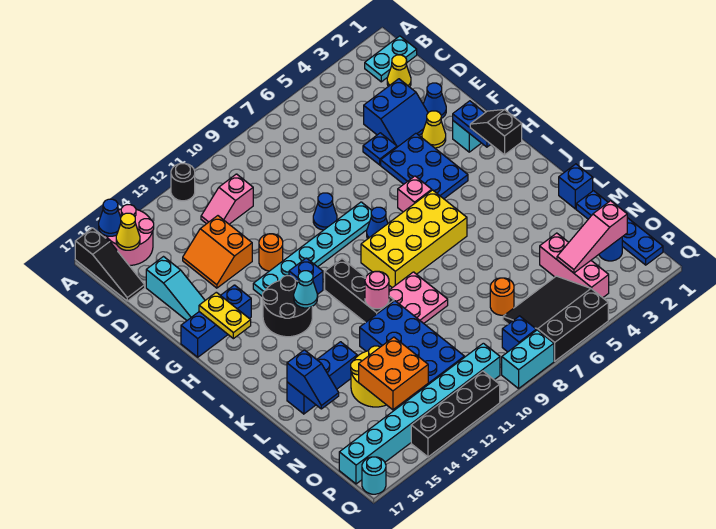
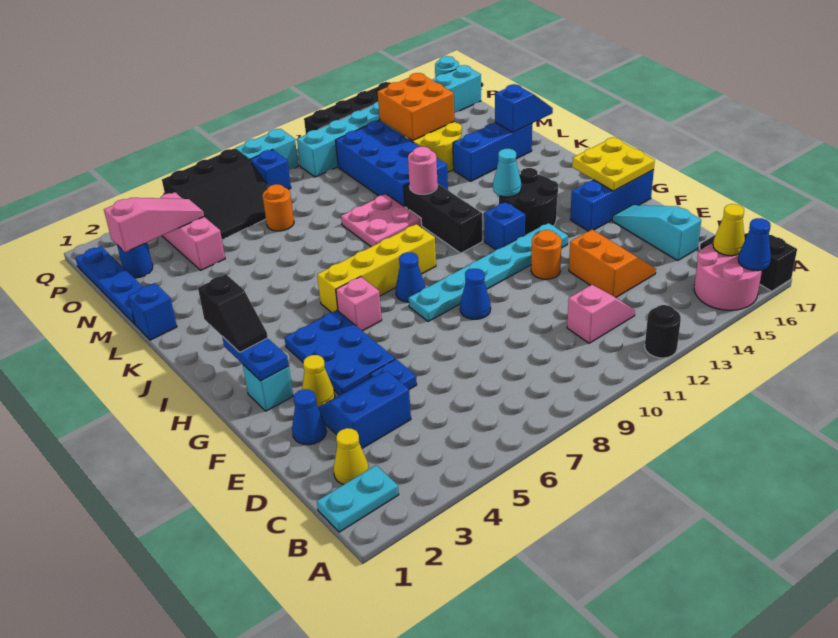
yellow 1x2 plate [199,292,251,339] -> yellow 2x2 plate [572,137,655,191]
yellow 2x4 brick [361,190,467,288] -> yellow 1x4 brick [317,224,436,313]
blue 1x2 slope [287,350,339,409] -> blue 1x2 slope turned to [495,84,553,132]

